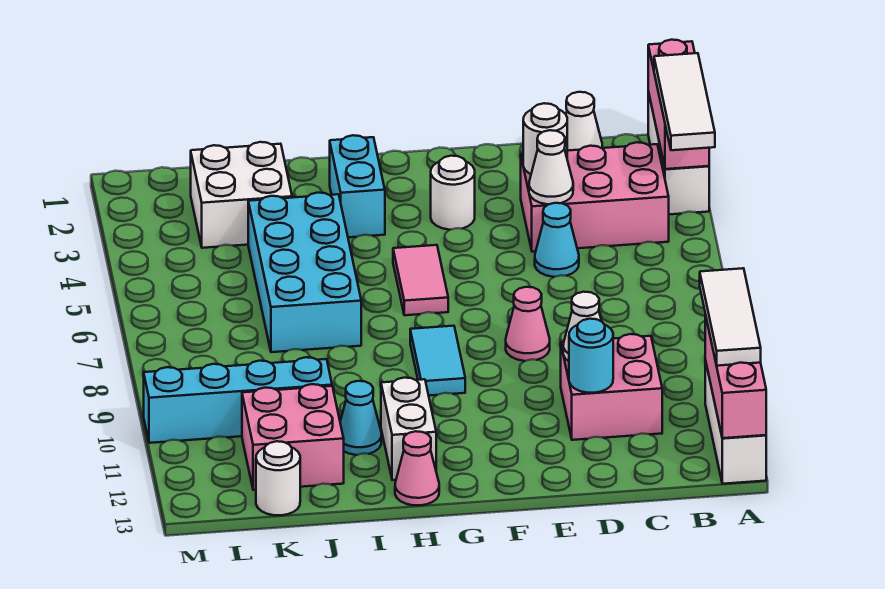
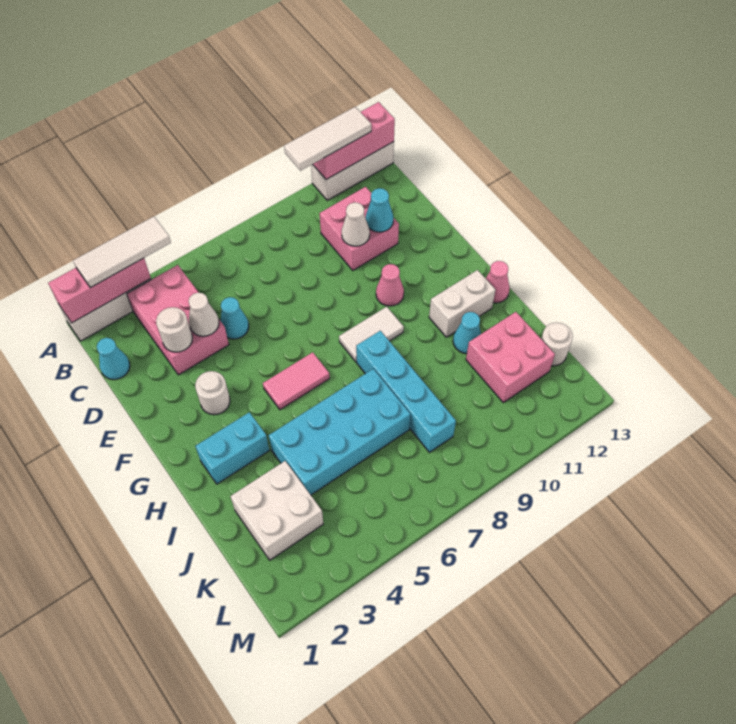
white 1x1 cone [566,92,602,151] -> cyan 1x1 cone [97,338,130,380]
cyan 1x1 round brick [569,319,613,393] -> cyan 1x1 cone [366,188,393,232]
pink 1x1 cone [506,287,550,361] -> pink 1x1 cone moved to [376,264,404,306]
cyan 1x2 tile [410,326,465,396] -> white 1x2 tile [339,307,404,362]
cyan 1x4 brick [144,357,332,443] -> cyan 1x4 brick moved to [356,331,456,452]

